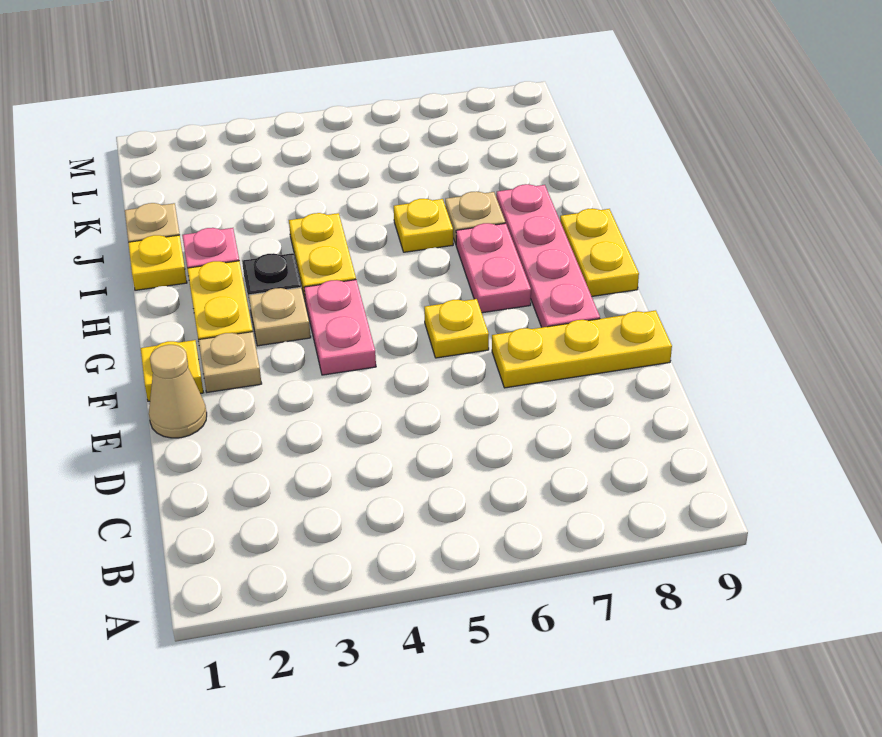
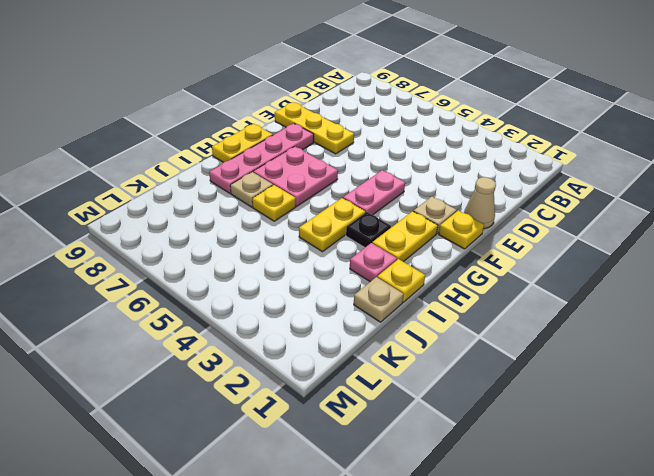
yellow 1x1 plate [424,299,489,358] -> none
tan 1x1 plate [249,288,311,346] -> none
pink 1x2 plate [456,223,531,313] -> pink 2x2 plate [253,146,338,206]

